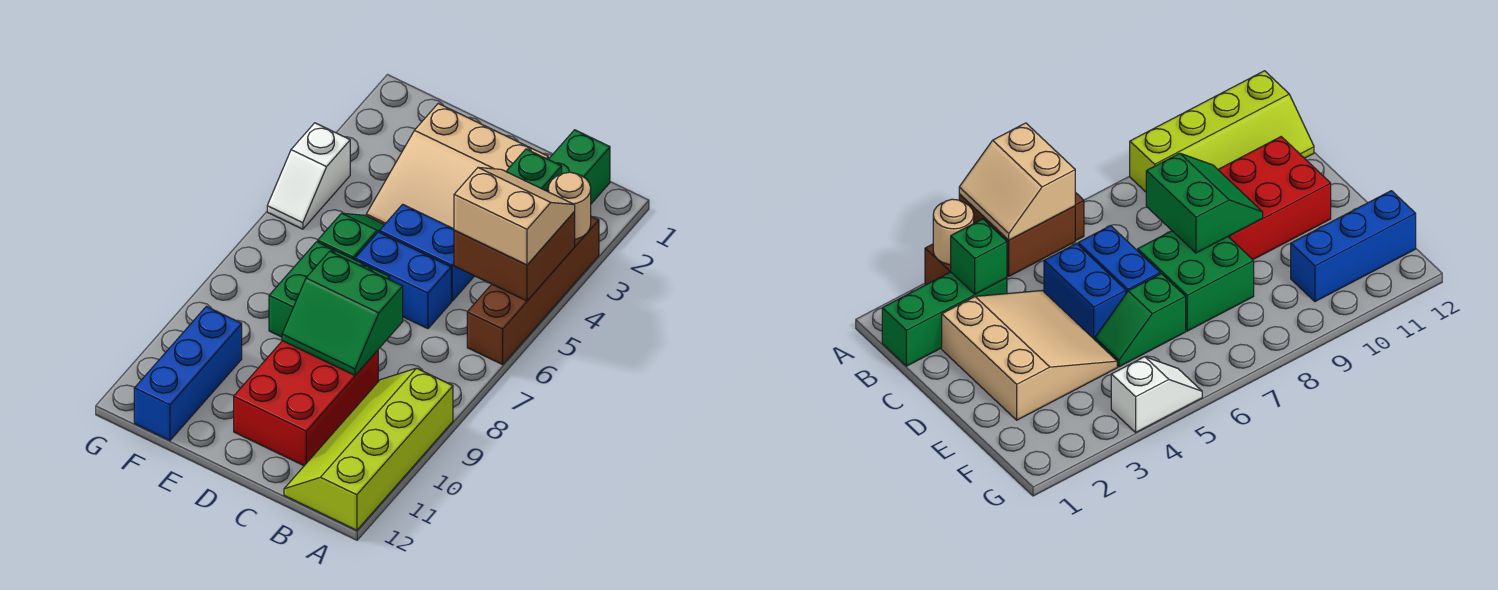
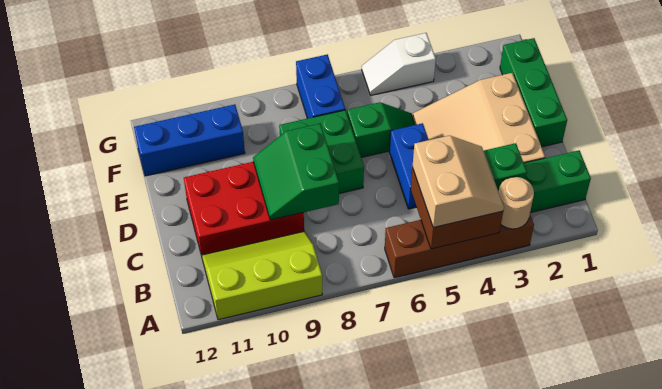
lime 2x4 slope [284,368,453,530] -> lime 2x3 slope [202,231,322,320]
blue 1x2 brick [355,232,451,329] -> blue 1x2 brick moved to [296,54,345,118]
none -> green 1x3 brick [500,38,567,147]

